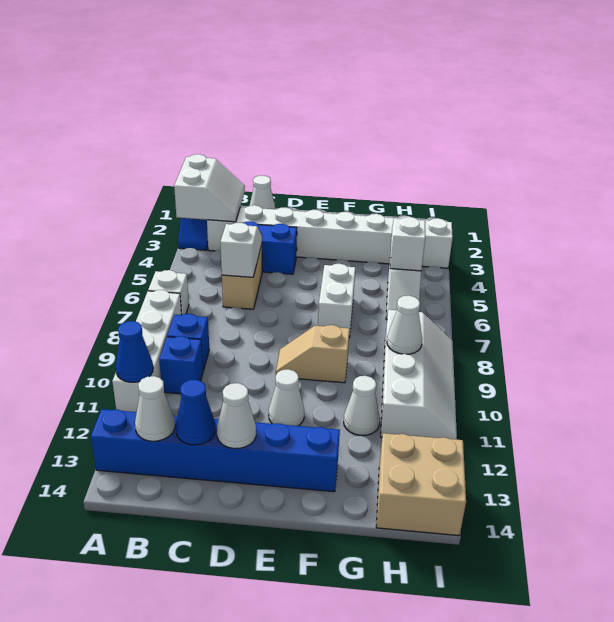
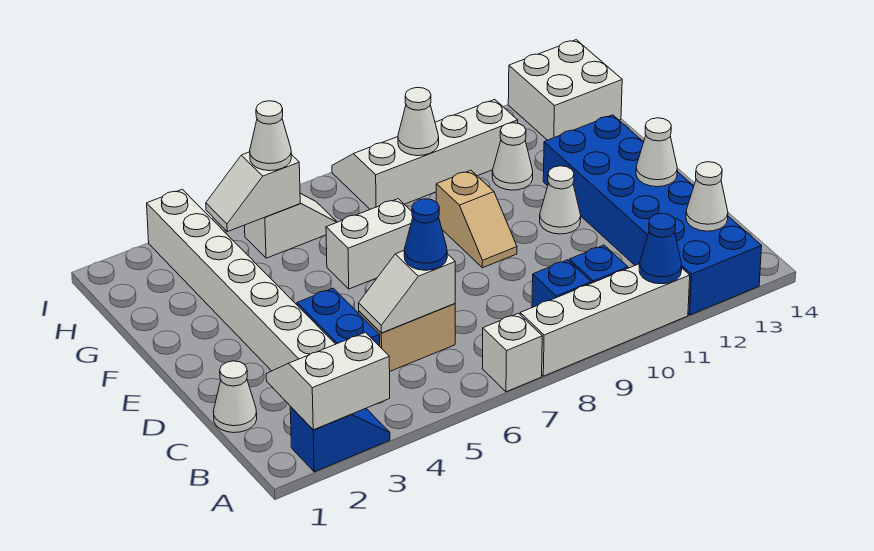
blue 1x6 brick [91,409,340,492] -> blue 2x6 brick [543,115,762,315]
blue 1x1 cone [176,380,215,445] -> blue 1x1 cone moved to [404,199,447,270]
none -> white 1x1 cone [250,101,291,171]
tan 2x2 brick [376,433,466,536] -> white 2x2 brick [508,40,622,140]

